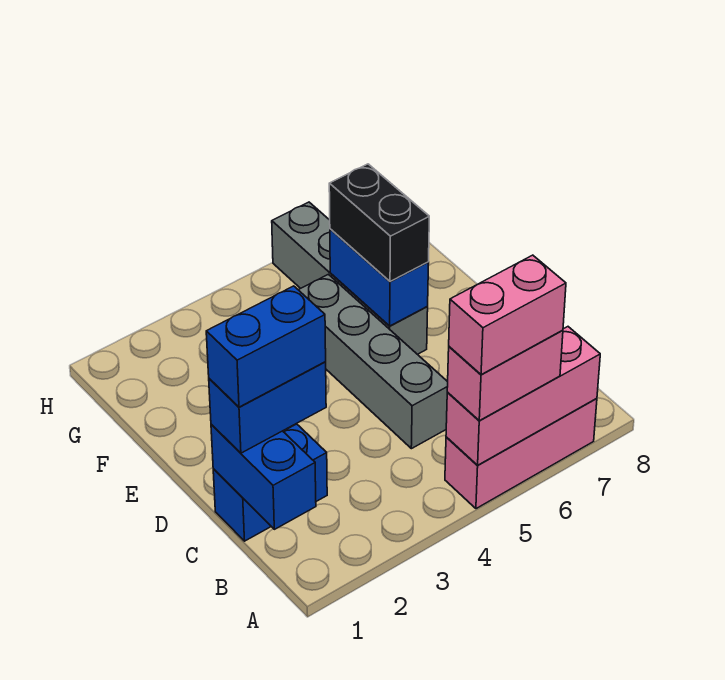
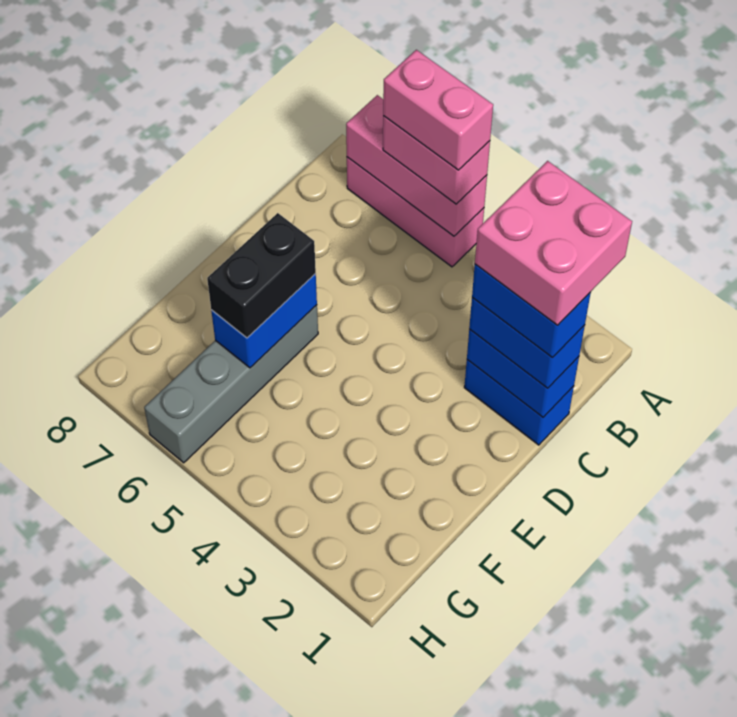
blue 1x2 brick [211,425,316,529] -> blue 1x2 brick turned to [467,329,579,417]
none -> pink 2x2 brick [475,161,632,325]
grey 1x4 brick [299,274,448,449] -> none

